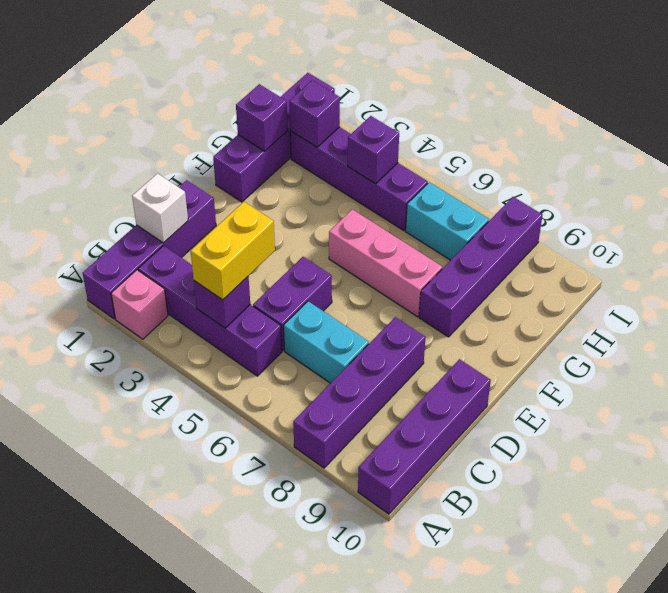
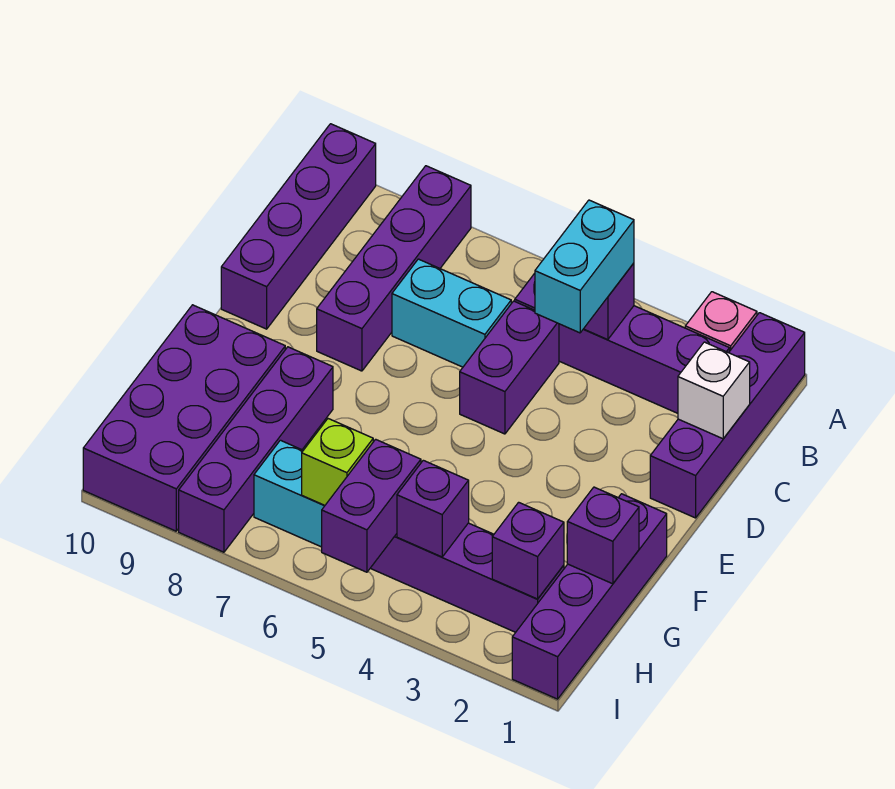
yellow 1x2 brick [191,202,275,300] -> cyan 1x2 brick [535,200,634,333]
pink 1x3 brick [329,209,442,317] -> none
none -> purple 2x4 brick [83,305,285,531]
none -> purple 1x2 brick [322,439,421,572]
none -> lime 1x1 brick [302,419,373,506]

